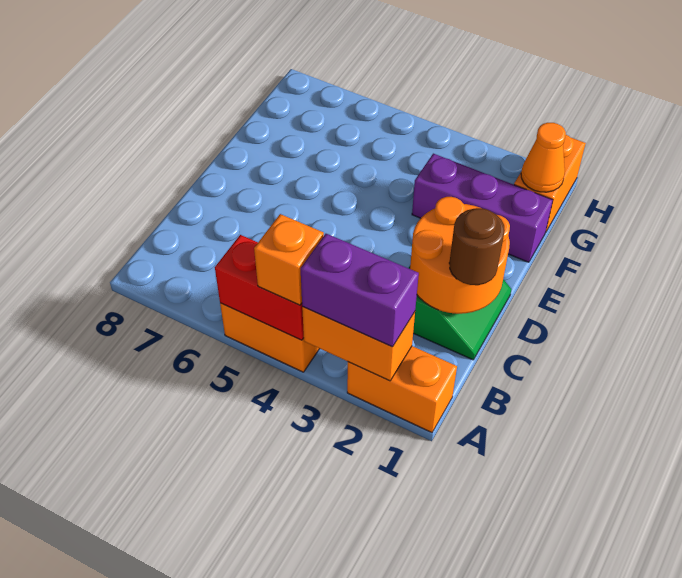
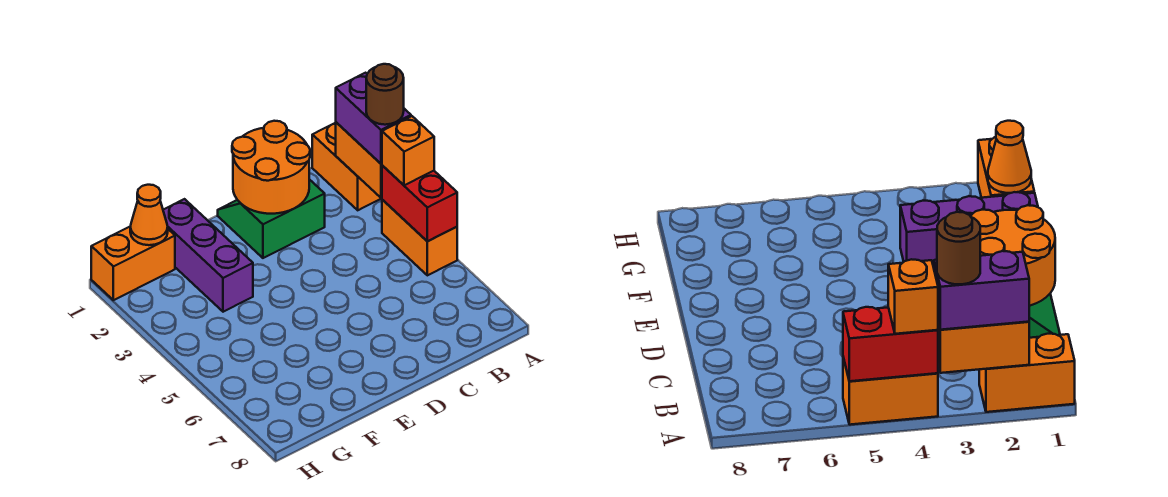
brown 1x1 round brick [449,208,505,285] -> brown 1x1 round brick moved to [366,64,404,125]

